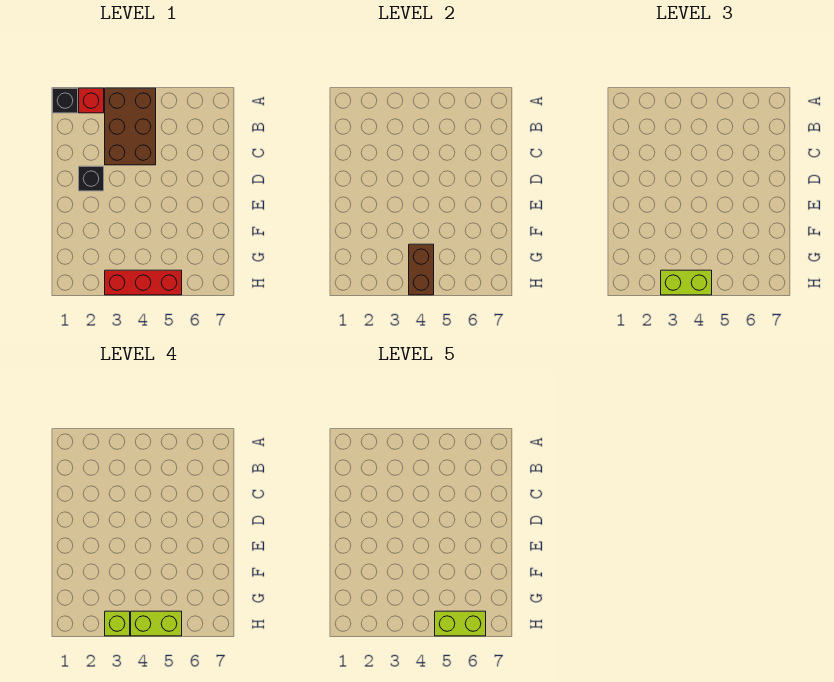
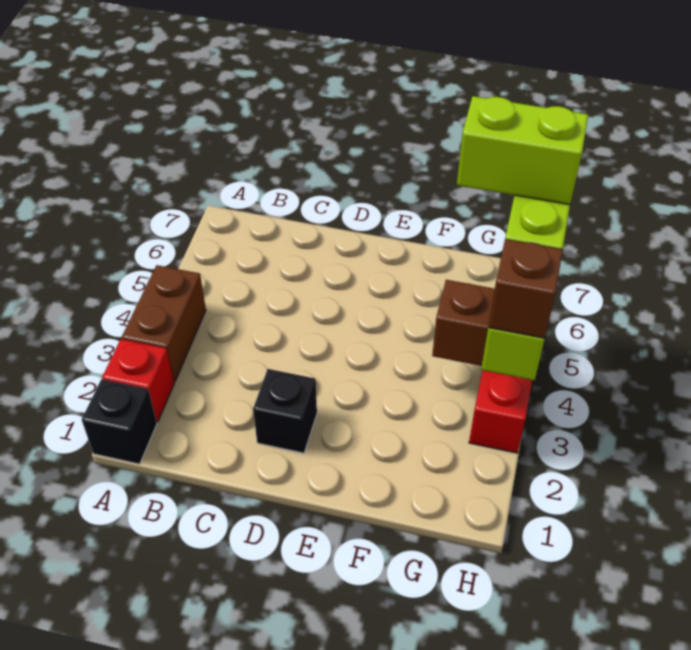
brown 2x3 brick [105,88,156,165] -> brown 1x2 brick [122,265,206,382]
lime 1x1 brick [105,611,130,636] -> brown 1x1 brick [488,239,563,338]
lime 1x2 brick [435,611,486,636] -> lime 1x2 brick turned to [457,96,588,205]

